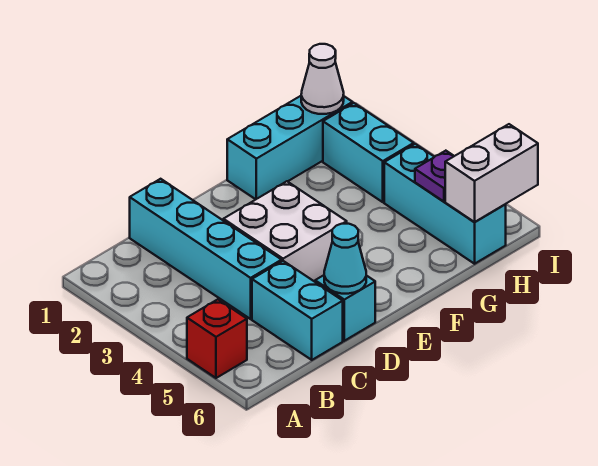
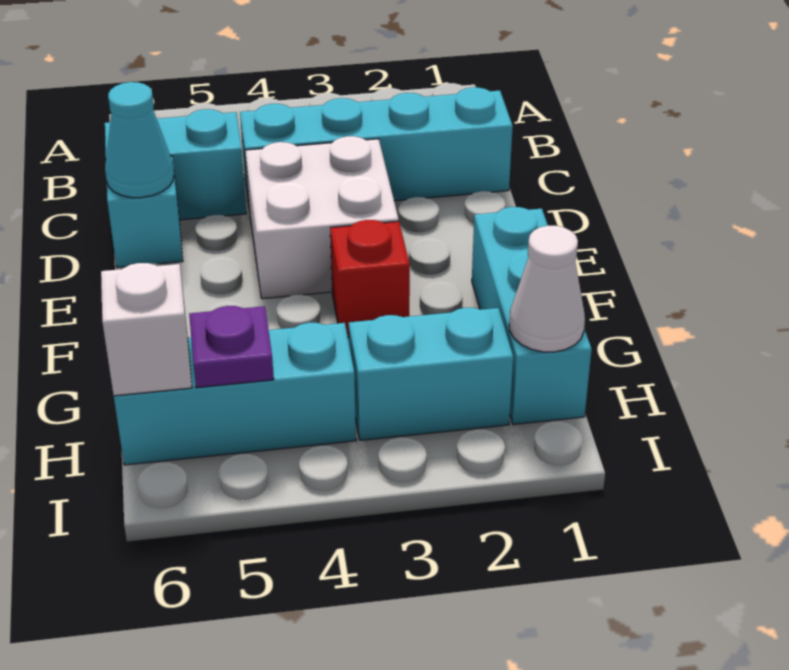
red 1x1 brick [187,299,247,378] -> red 1x1 brick moved to [330,220,410,338]
white 1x2 brick [445,124,538,222] -> white 1x1 brick [101,263,192,396]

